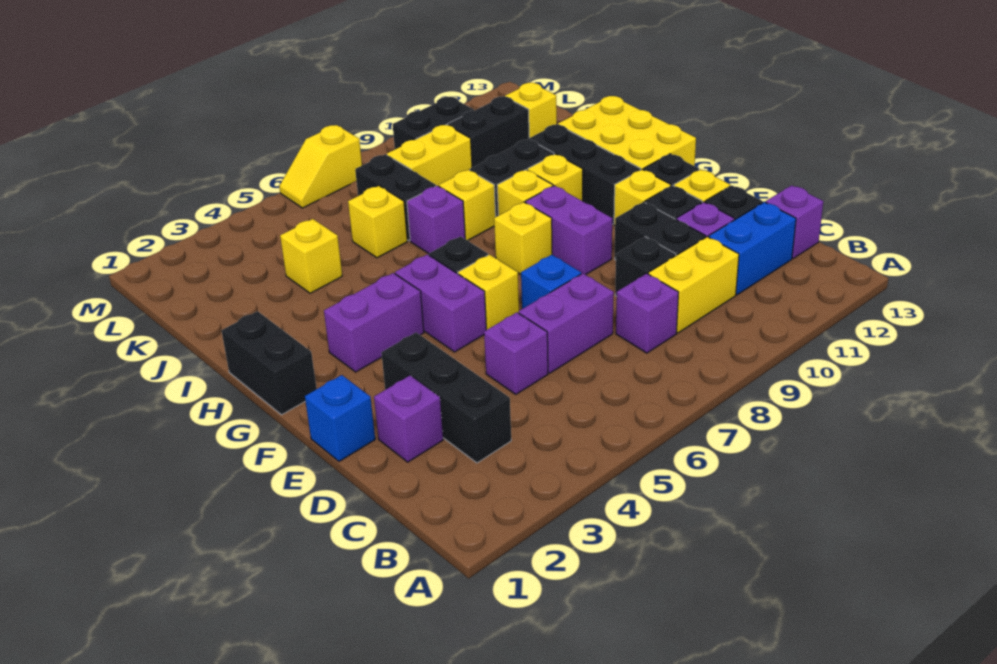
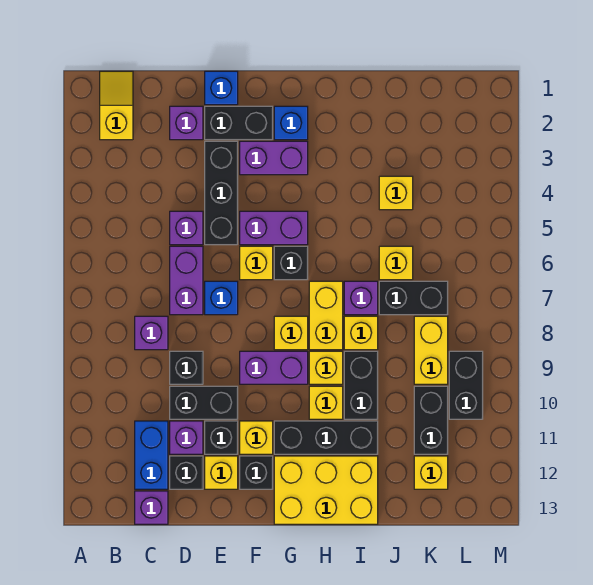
black 1x3 brick [381,332,511,463] -> black 1x3 brick turned to [205,141,238,245]
yellow 1x2 brick [648,237,739,333] -> yellow 1x2 brick moved to [309,281,343,350]
black 1x2 brick [221,311,317,415] -> black 1x2 brick moved to [205,106,273,140]
none -> blue 1x1 brick [274,106,308,140]
purple 1x2 brick [324,273,424,372] -> purple 1x2 brick turned to [240,141,308,175]
yellow 1x2 slope [279,125,362,208] -> yellow 1x2 slope moved to [100,71,133,140]

